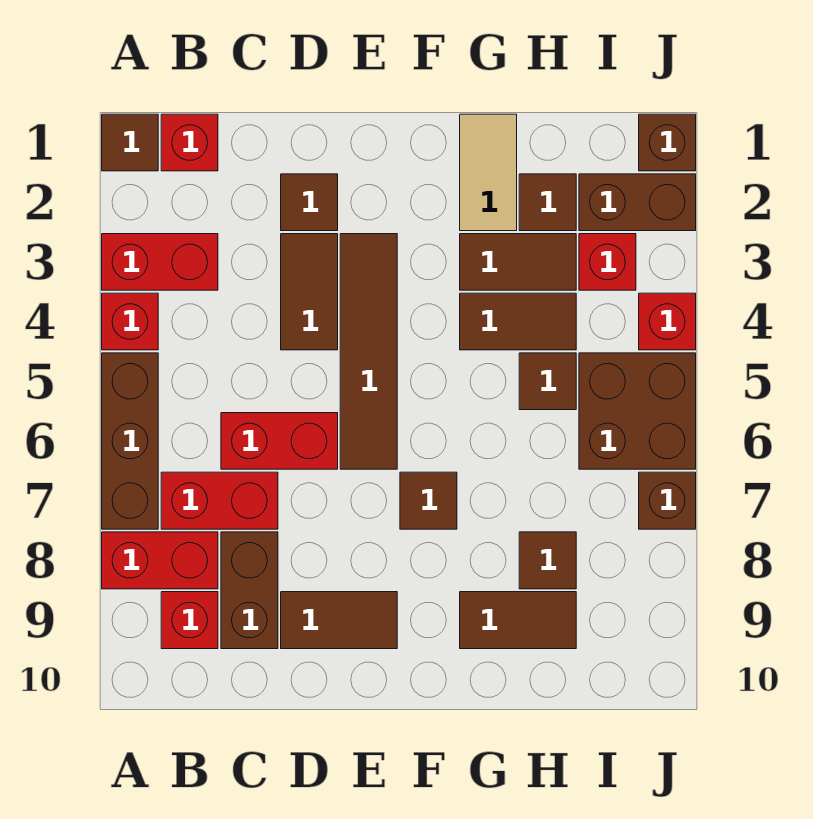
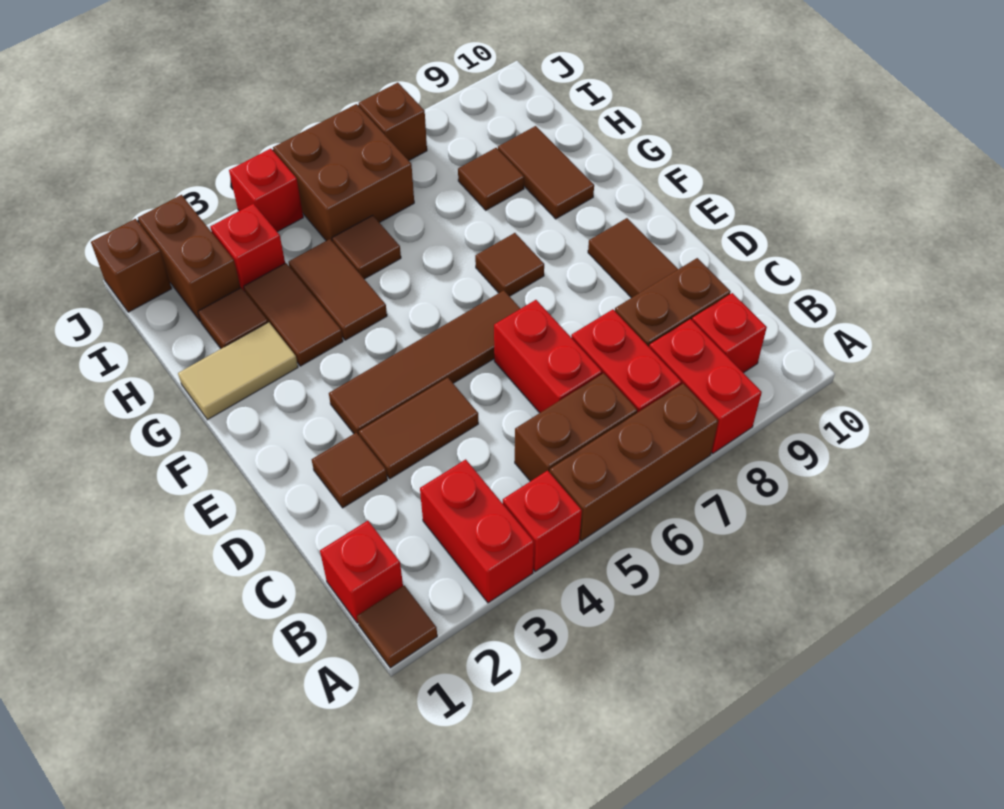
none -> brown 1x2 brick [515,373,637,481]

